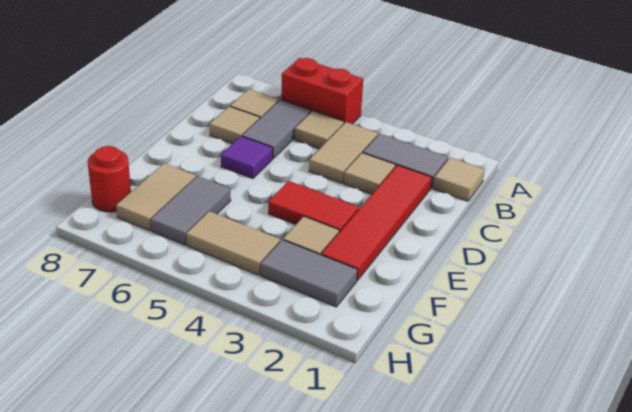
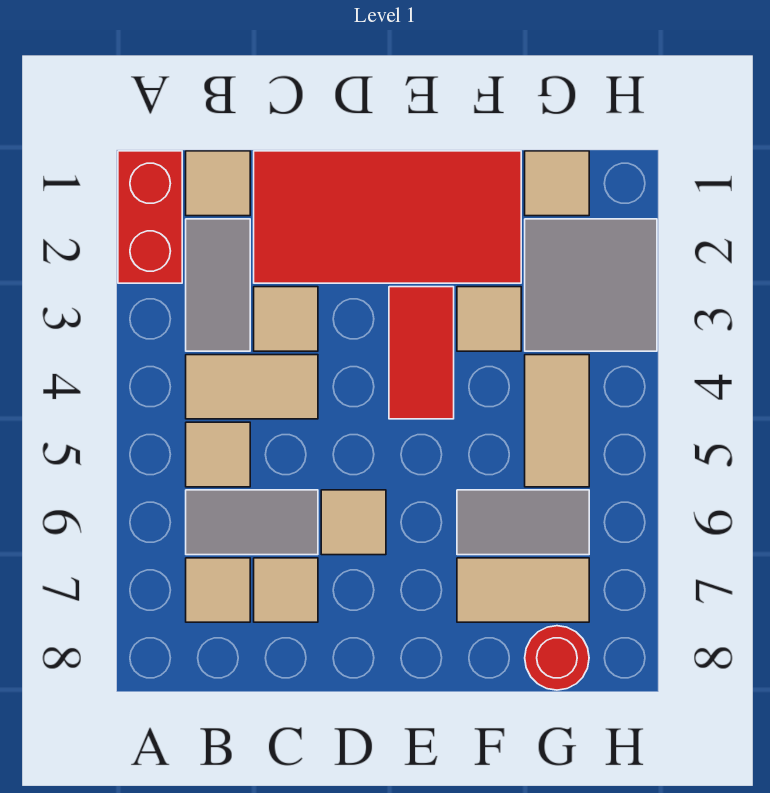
red 1x2 brick [281,58,363,124] -> red 1x2 brick moved to [118,151,182,283]
red 1x4 tile [321,165,432,280] -> red 2x4 tile [254,151,521,283]
purple 1x1 tile [221,136,273,179] -> tan 1x1 tile [321,490,386,555]
none -> tan 1x1 tile [525,151,589,216]
grey 1x2 tile [261,240,357,307] -> grey 2x2 tile [525,219,657,351]

